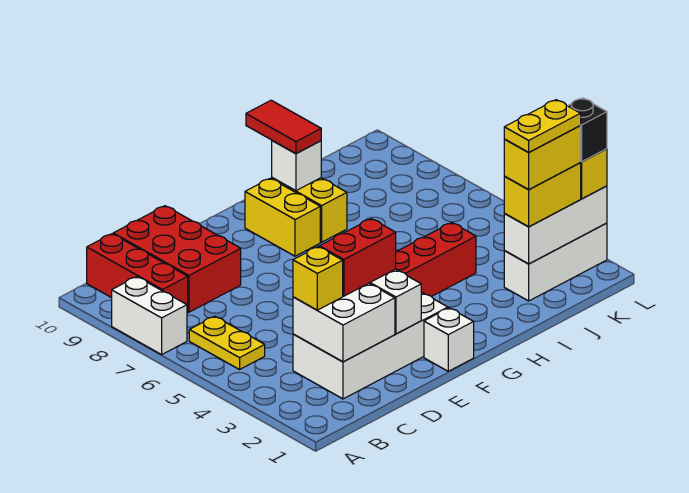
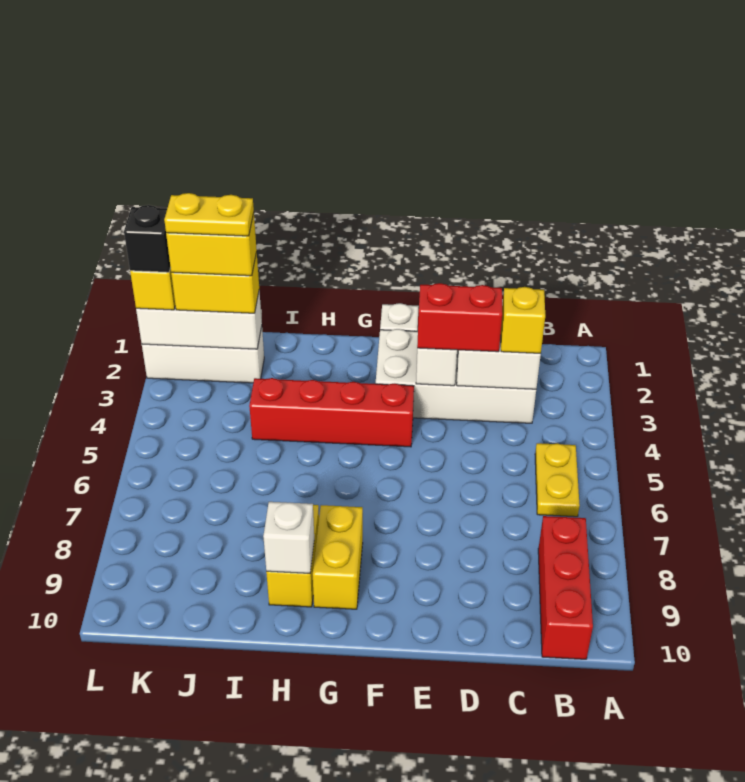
white 1x2 brick [112,277,187,355] -> none
red 2x3 brick [113,206,241,312] -> none
red 1x2 tile [246,100,321,154] -> none

